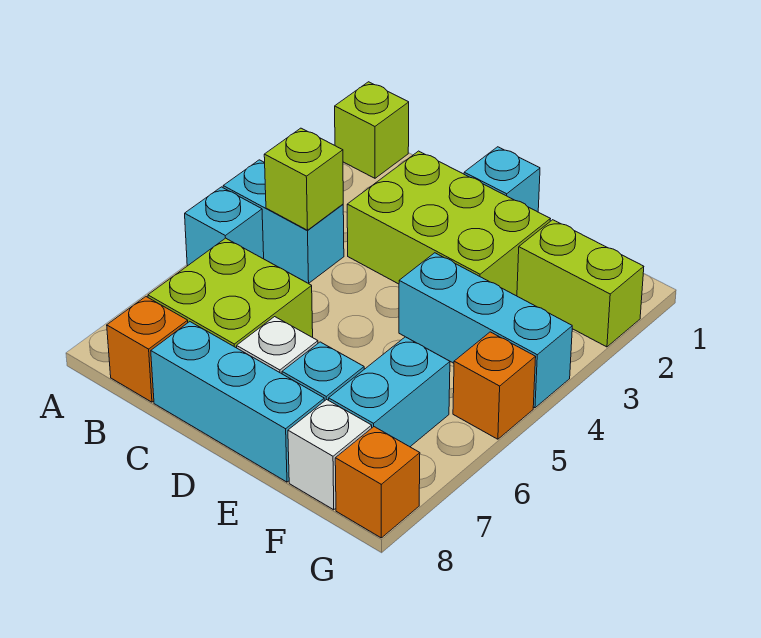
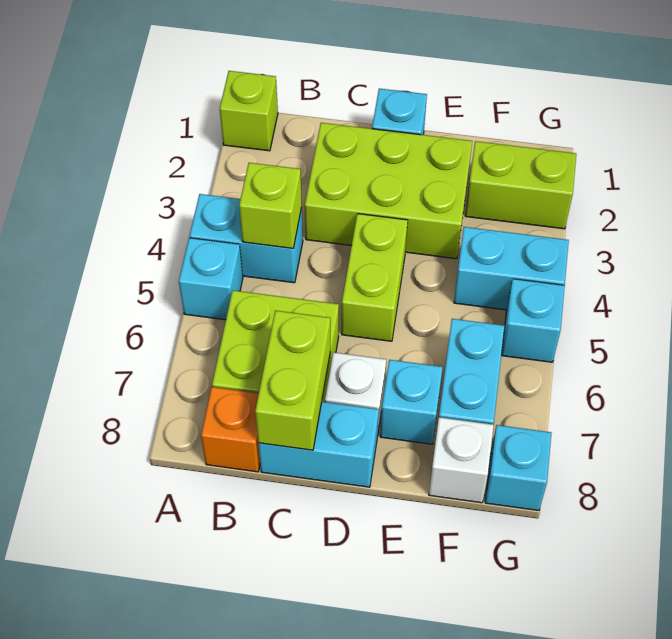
none -> lime 1x2 brick [255,311,330,450]
cyan 1x3 brick [151,322,324,482] -> cyan 1x2 brick [258,402,379,487]
none -> lime 1x2 brick [342,214,408,341]
cyan 1x3 brick [399,253,572,408] -> cyan 1x2 brick [454,227,569,310]
orange 1x1 brick [453,332,536,439] -> cyan 1x1 brick [501,279,565,362]
orange 1x1 brick [335,427,420,538] -> cyan 1x1 brick [485,425,551,510]

